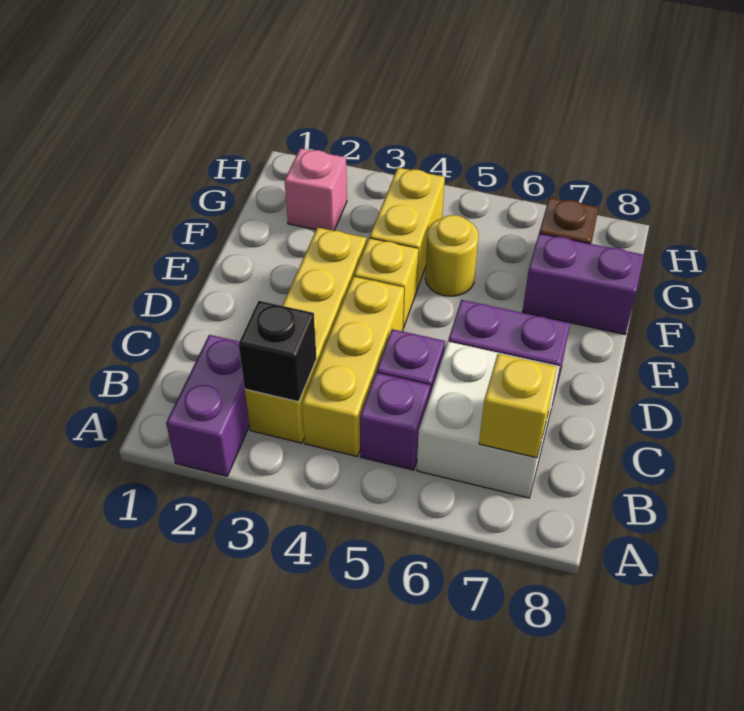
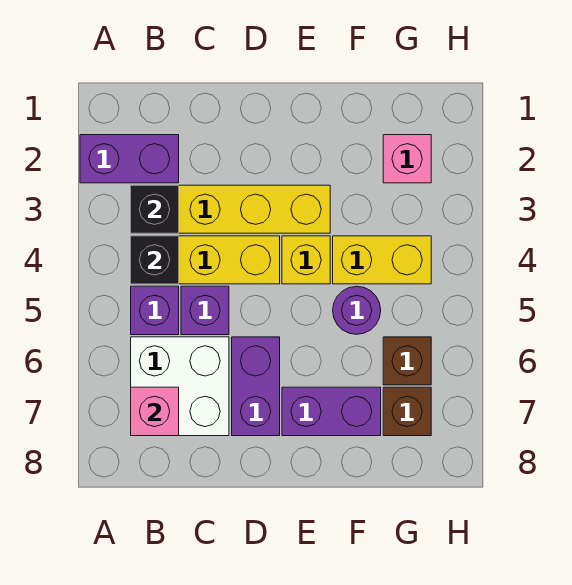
none -> black 1x1 brick [131,236,179,284]
yellow 1x1 brick [479,354,557,458] -> pink 1x1 brick [131,387,179,436]
yellow 1x1 round brick [425,215,479,296] -> purple 1x1 round brick [333,286,381,334]
purple 1x2 brick [522,233,644,334] -> purple 1x2 brick turned to [282,387,381,436]
none -> brown 1x1 brick [383,337,431,385]

